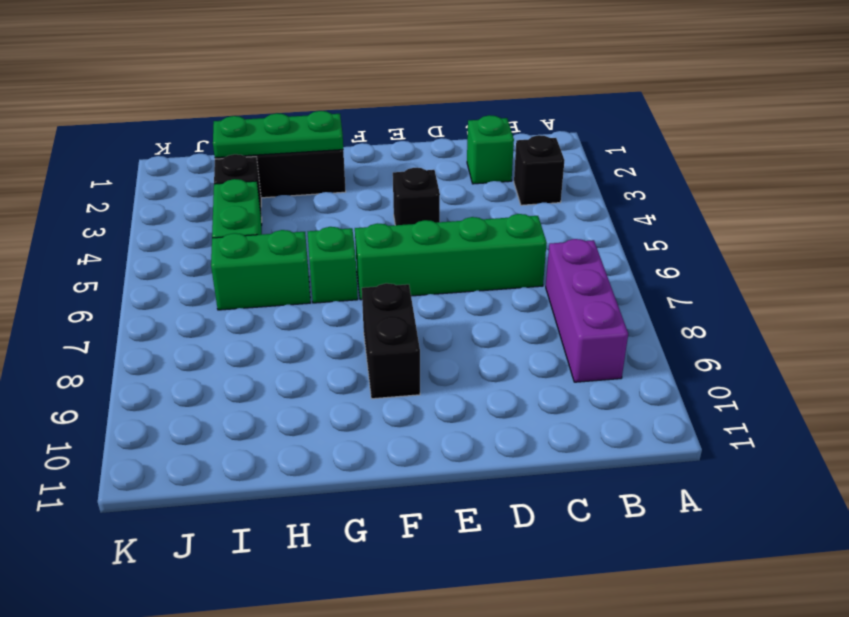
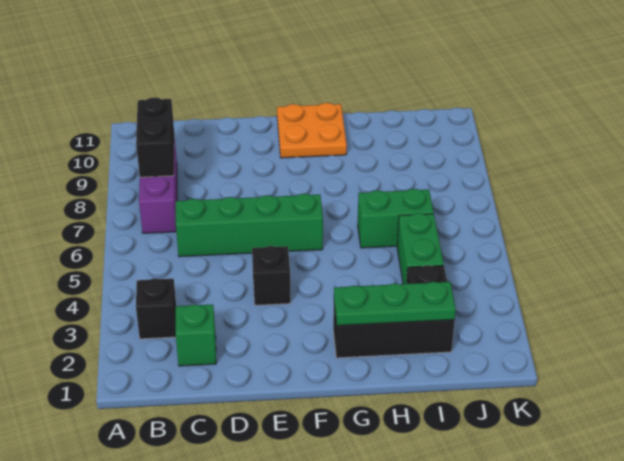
black 1x2 brick [362,283,420,399] -> black 1x2 brick moved to [136,97,174,177]
none -> orange 2x2 plate [277,103,347,158]
green 1x1 brick [308,227,358,303] -> none

